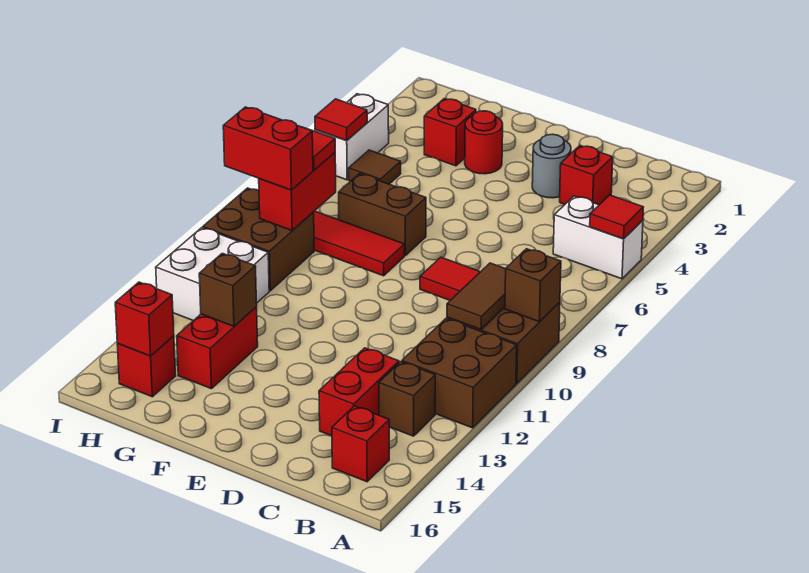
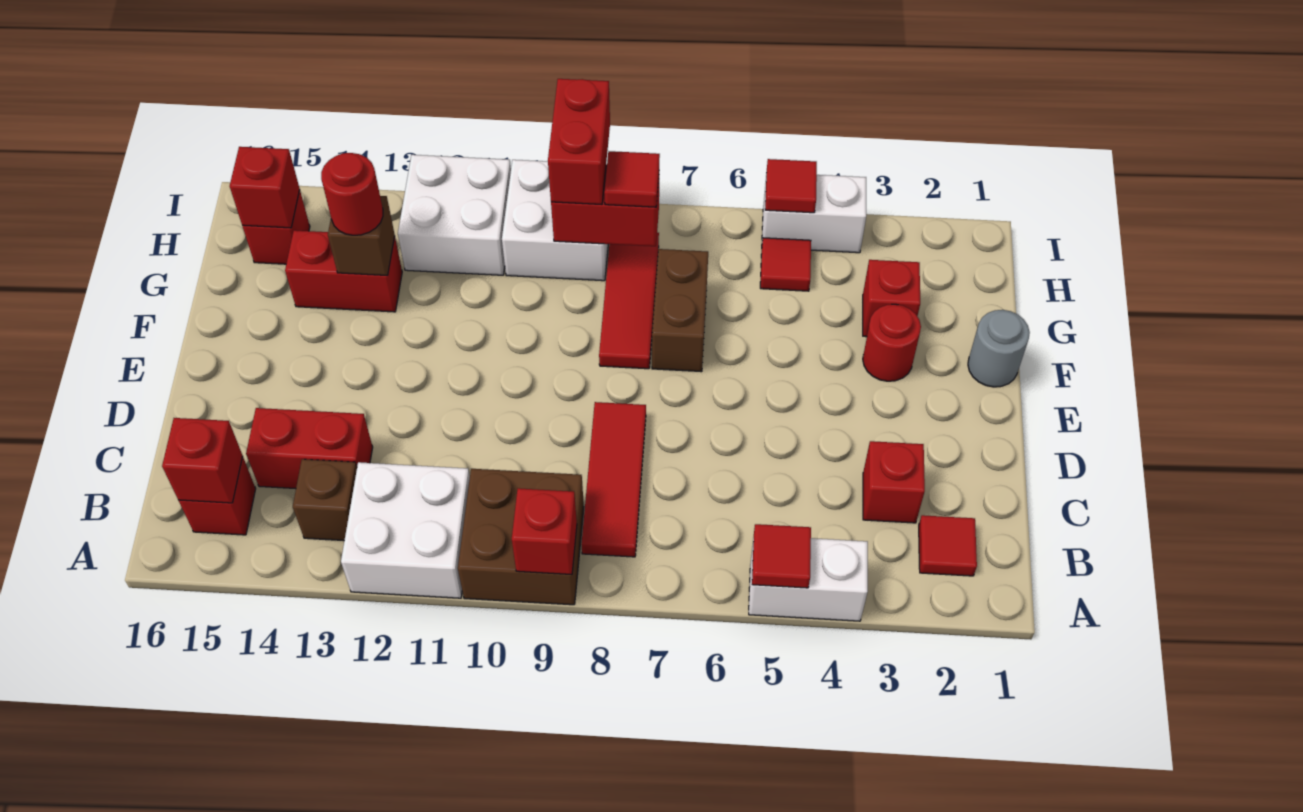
white 1x2 brick [553,196,643,279] -> white 1x2 brick turned to [749,537,868,621]
brown 1x1 brick [505,249,561,322] -> red 1x1 brick [512,488,577,575]
brown 2x2 brick [402,319,517,428] -> white 2x2 brick [341,462,470,598]
none -> red 1x1 tile [919,515,977,576]
brown 1x2 tile [447,263,506,329] -> none
none -> red 1x1 brick [162,418,243,503]
grey 1x1 round brick [532,134,571,198] -> grey 1x1 round brick moved to [968,310,1030,387]
none -> red 1x1 round brick [321,153,383,235]
brown 1x1 tile [349,150,401,184] -> red 1x1 tile [760,238,811,291]
brown 2x2 brick [203,188,314,291] -> white 2x2 brick [502,160,608,281]

